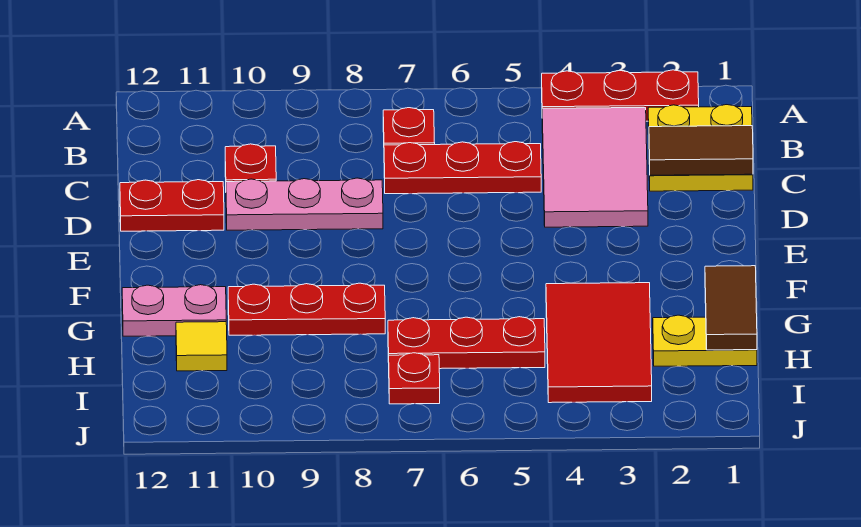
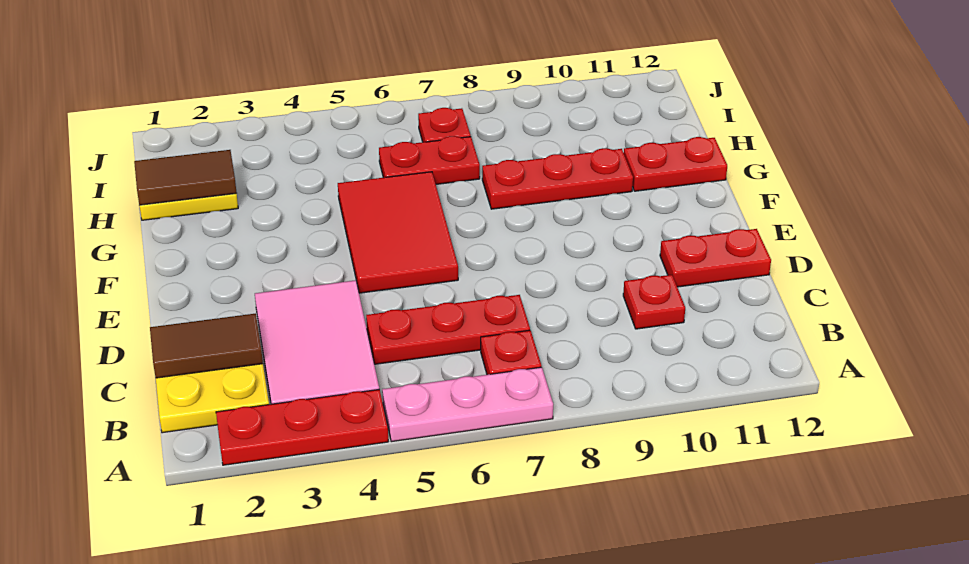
pink 1x3 plate [226,178,383,230] -> pink 1x3 plate moved to [382,367,553,442]
brown 1x2 tile [705,266,757,350] -> brown 1x2 tile turned to [134,150,237,205]
red 2x3 tile [546,283,652,403] -> red 2x3 tile moved to [338,172,458,293]
pink 1x2 plate [122,285,226,336] -> red 1x2 plate [624,137,727,191]
red 1x3 plate [388,317,545,369] -> red 1x2 plate [379,136,480,184]
yellow 1x1 tile [176,322,227,371] -> none

